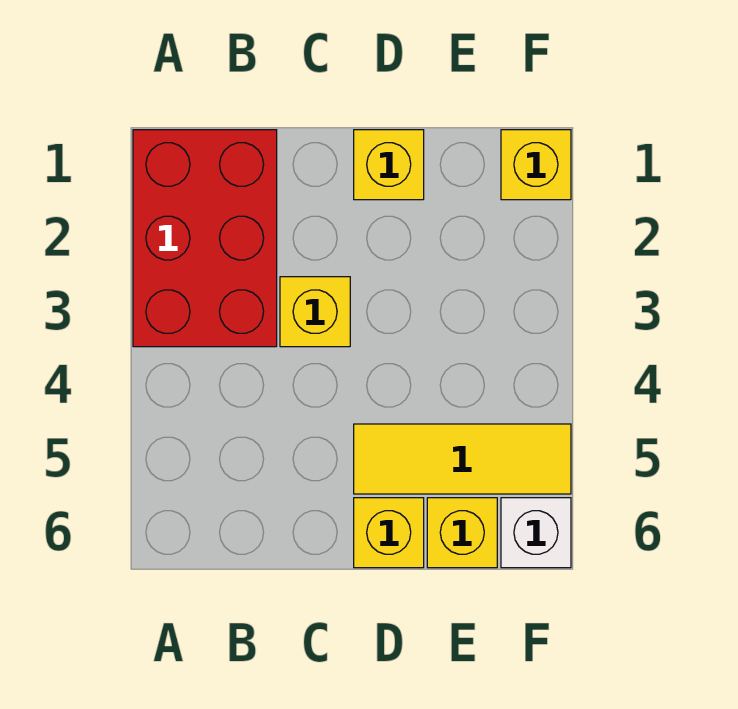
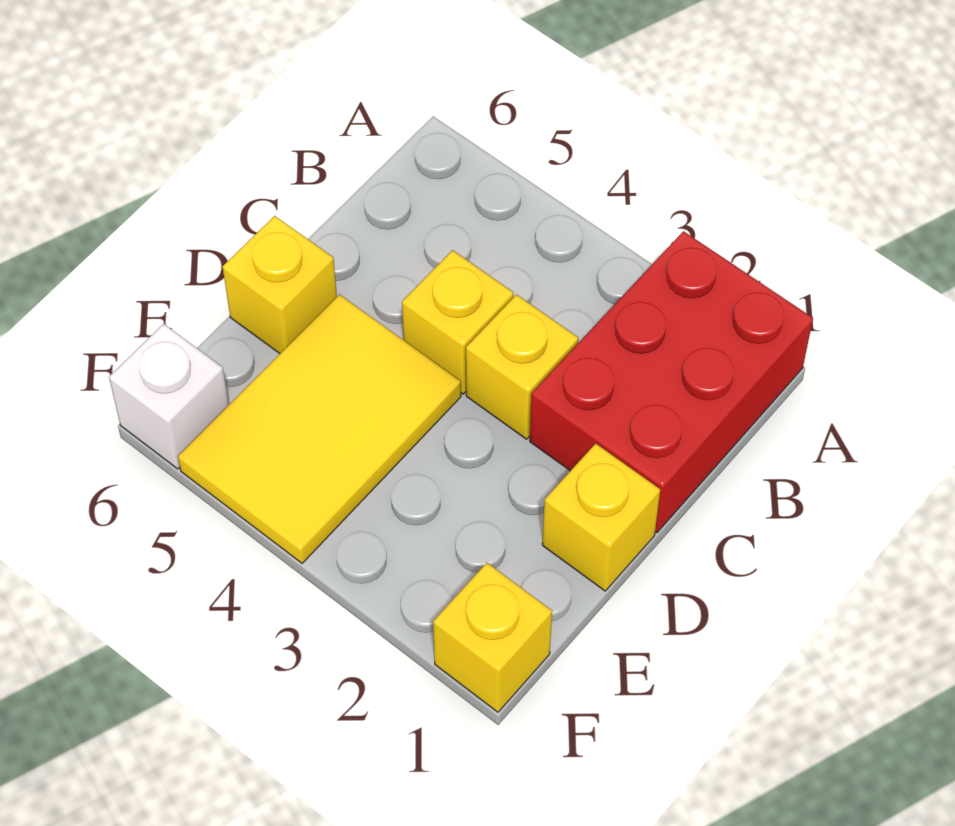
red 2x3 brick [133,130,277,347] -> red 2x3 brick turned to [530,231,813,533]
yellow 1x3 tile [354,424,571,494] -> yellow 2x3 tile [178,295,461,563]
yellow 1x1 brick [427,498,497,568] -> yellow 1x1 brick moved to [402,250,513,394]

